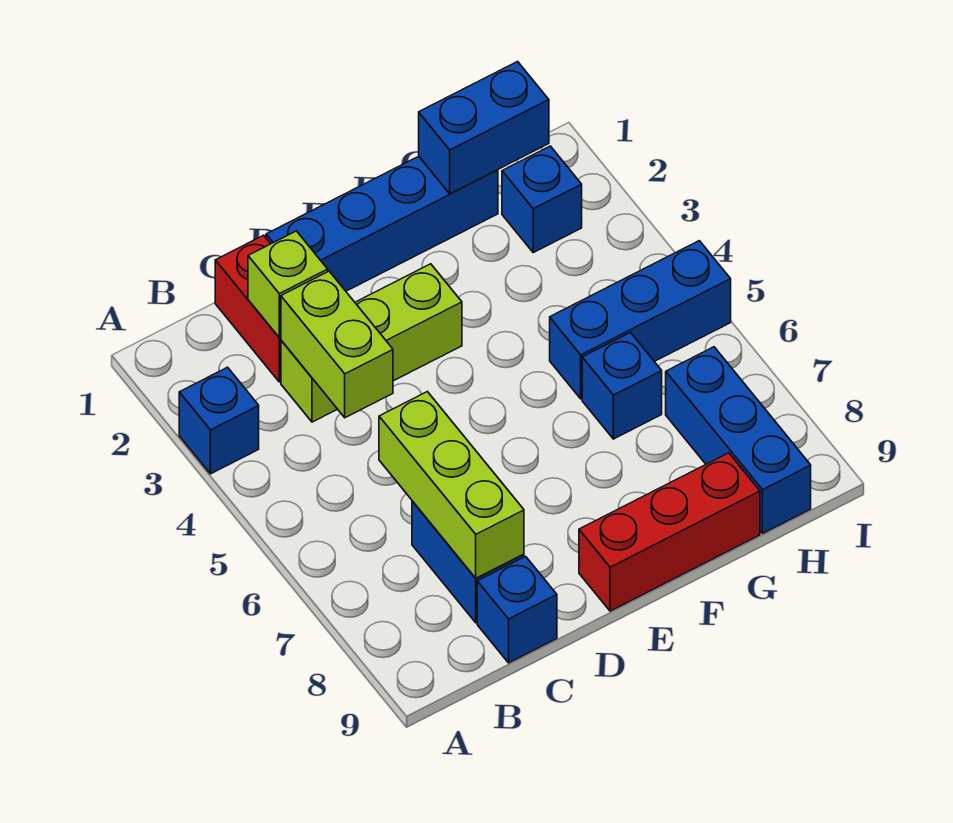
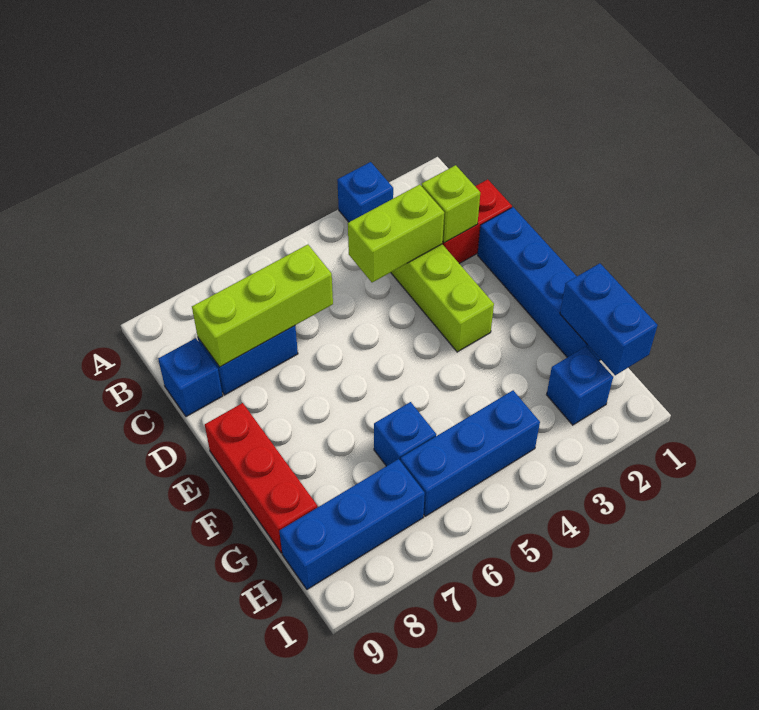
blue 1x3 brick [550,241,731,399] -> blue 1x3 brick turned to [400,390,540,516]

